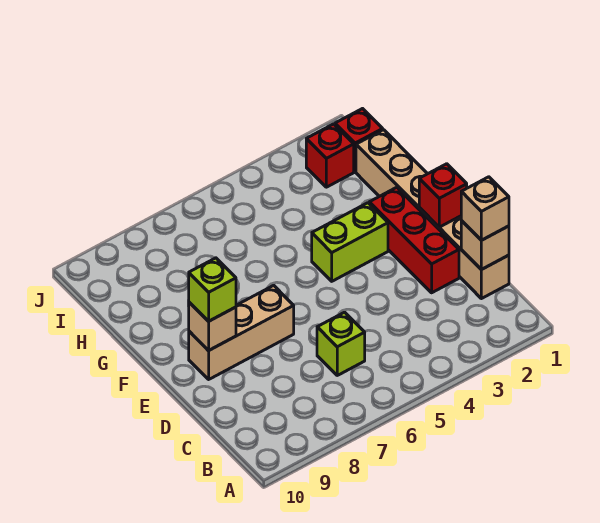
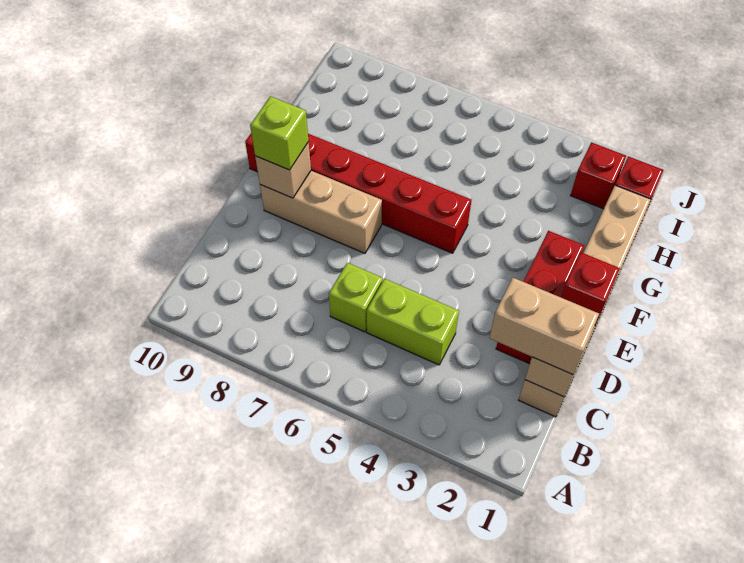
tan 1x1 brick [461,177,509,240] -> tan 1x2 brick [490,278,599,375]
lime 1x2 brick [312,203,388,281] -> lime 1x2 brick moved to [367,279,459,365]
none -> red 1x6 brick [245,134,471,253]

